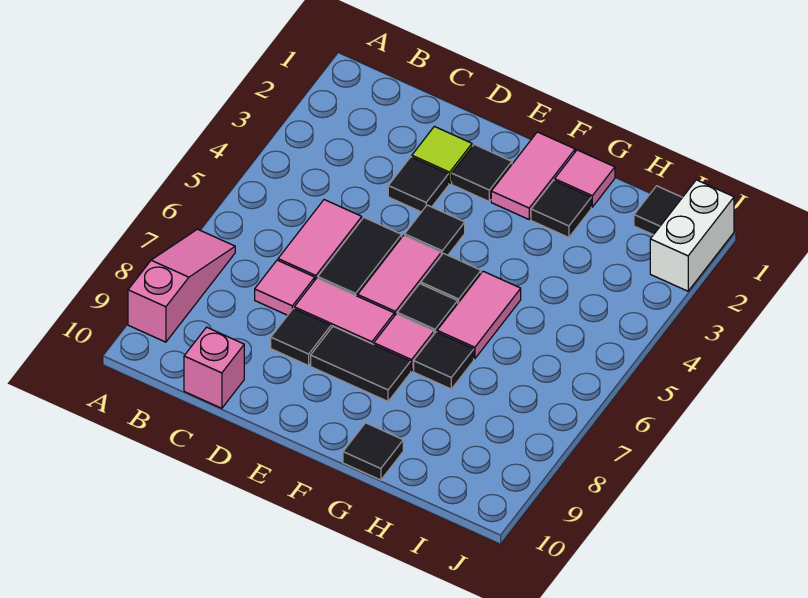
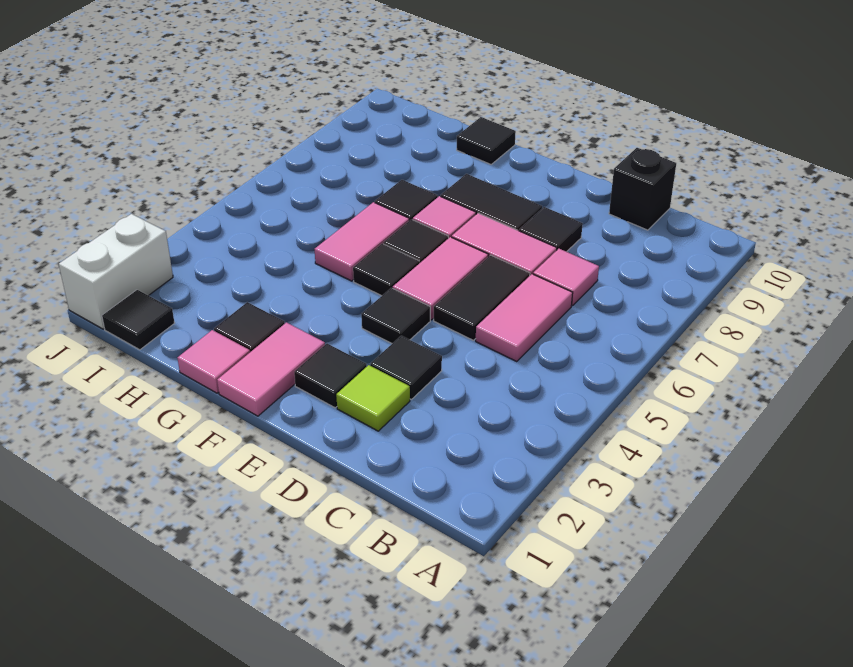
pink 1x3 slope [128,229,235,342] -> none
pink 1x1 brick [184,327,244,408] -> black 1x1 brick [609,148,676,230]

